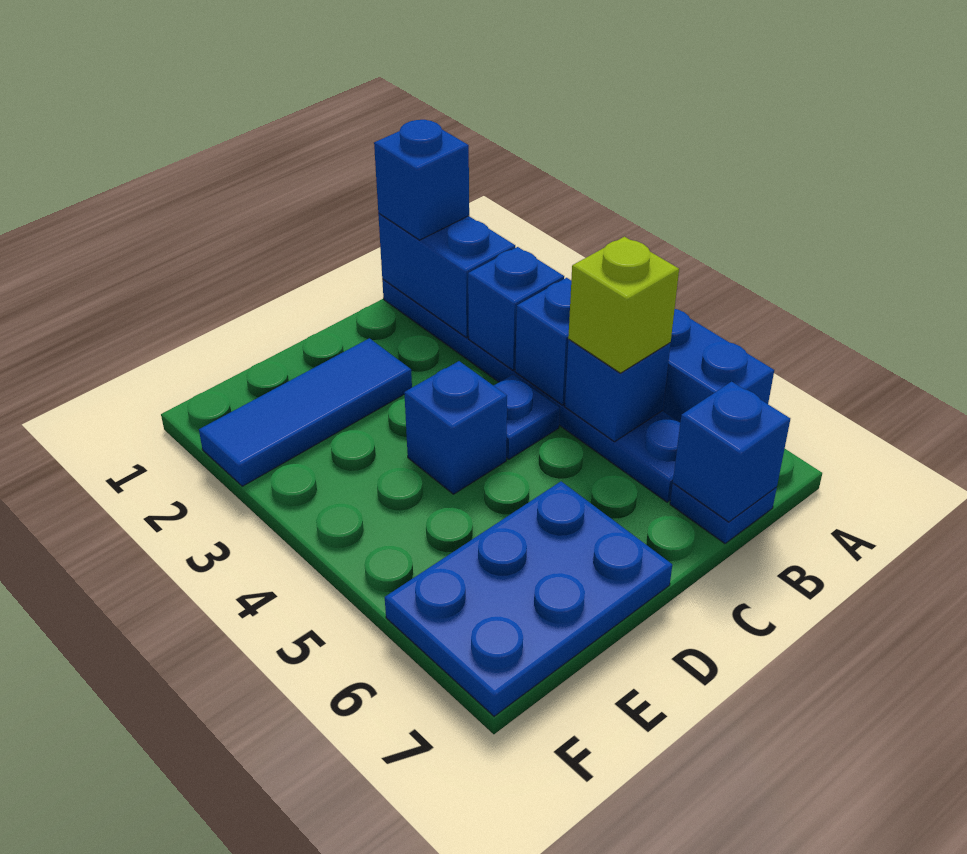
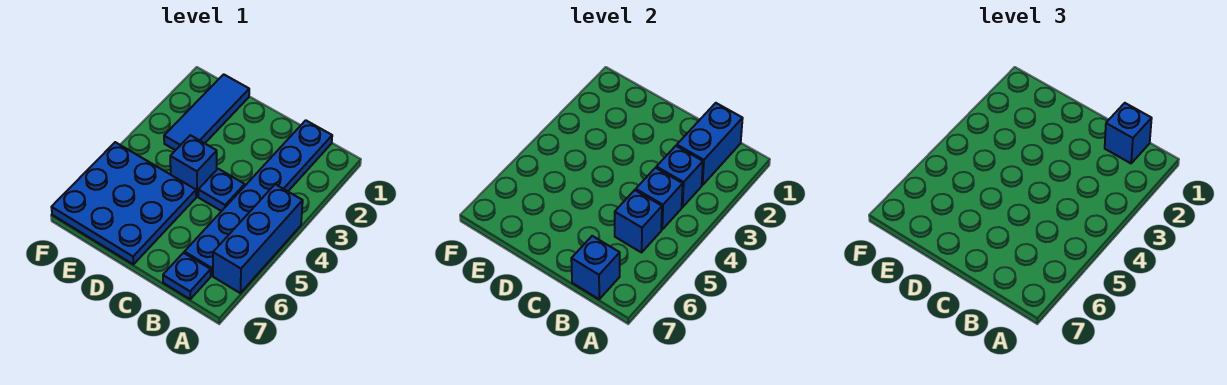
lime 1x1 brick [568,237,679,373] -> none
blue 1x3 tile [199,338,412,486] -> blue 1x3 tile turned to [164,74,249,150]
blue 2x3 plate [385,482,672,716] -> blue 3x3 plate [51,142,196,264]

